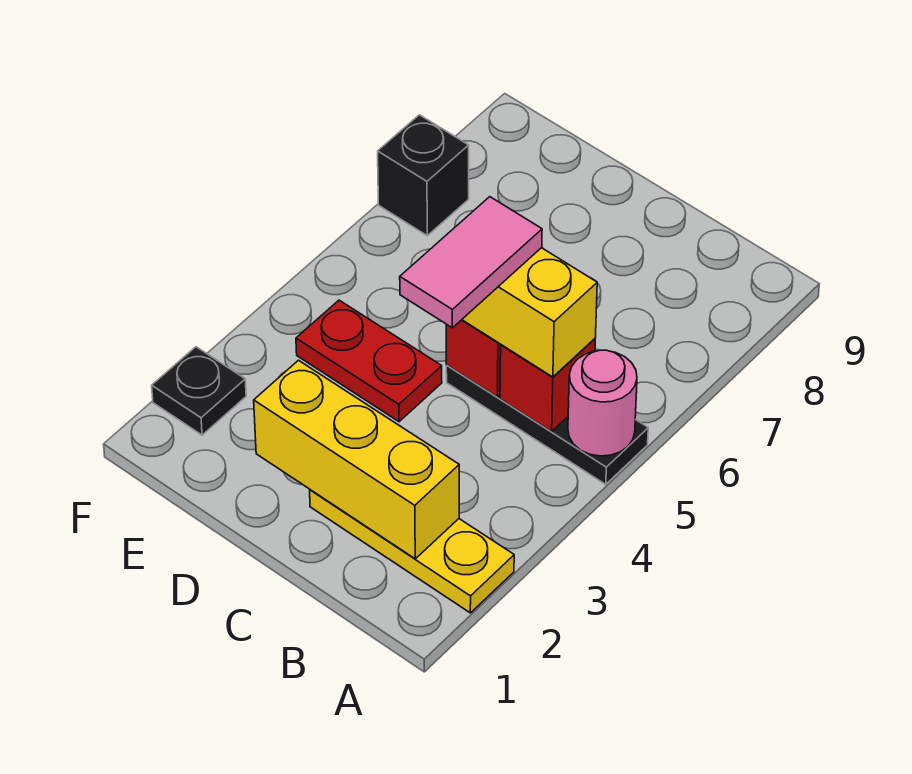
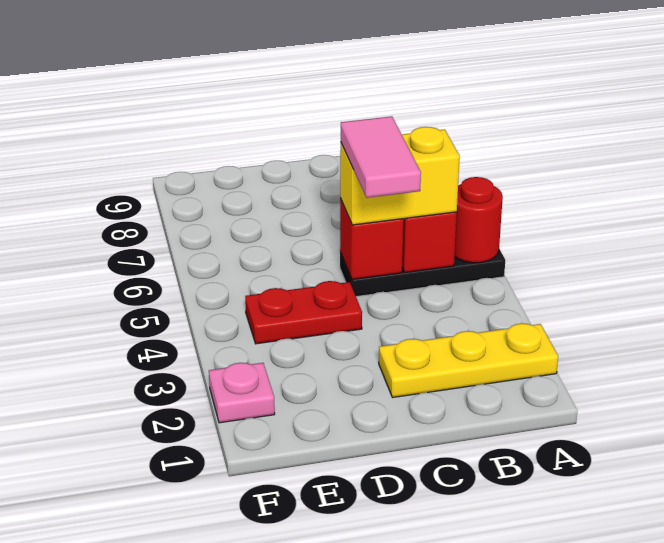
pink 1x1 round brick [568,350,637,456] -> red 1x1 round brick [455,177,503,263]
yellow 1x3 brick [254,360,459,559] -> none
black 1x1 plate [152,347,246,435] -> pink 1x1 plate [209,363,275,423]
black 1x1 brick [378,115,469,235] -> none

